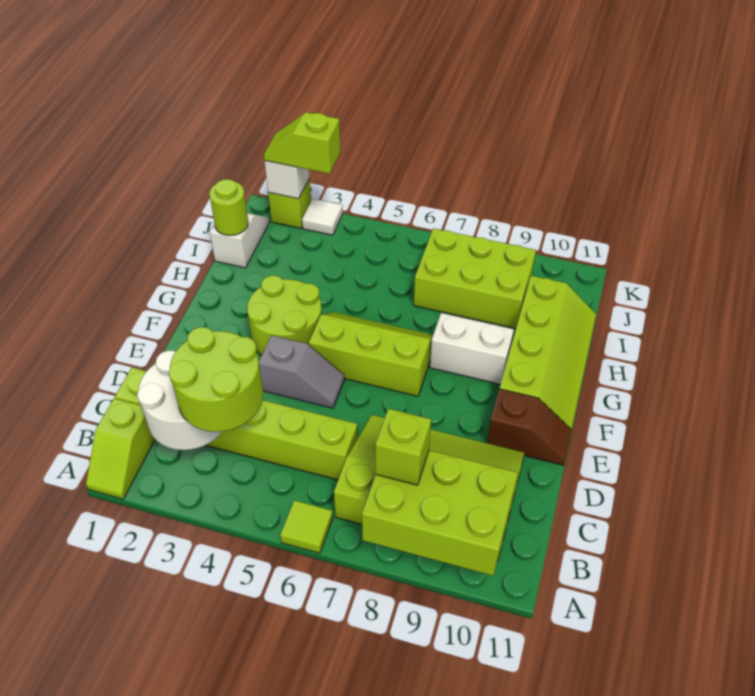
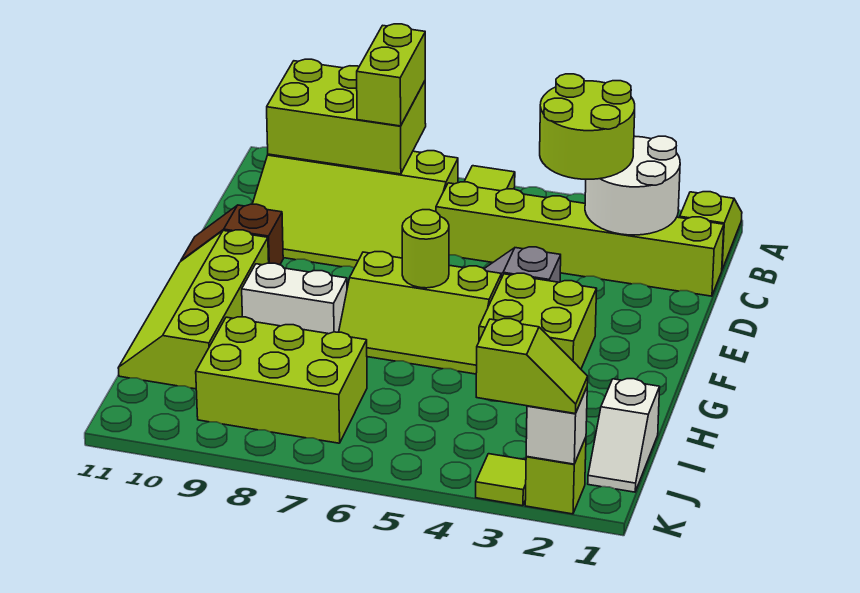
lime 1x1 brick [375,409,431,485] -> lime 1x2 brick [357,24,425,126]
lime 2x2 round brick [247,276,322,356] -> lime 2x2 brick [479,273,597,369]
lime 1x1 round brick [209,179,248,235] -> lime 1x1 round brick moved to [402,210,449,288]
white 1x1 tile [302,199,343,235] -> lime 1x1 tile [476,454,526,506]

